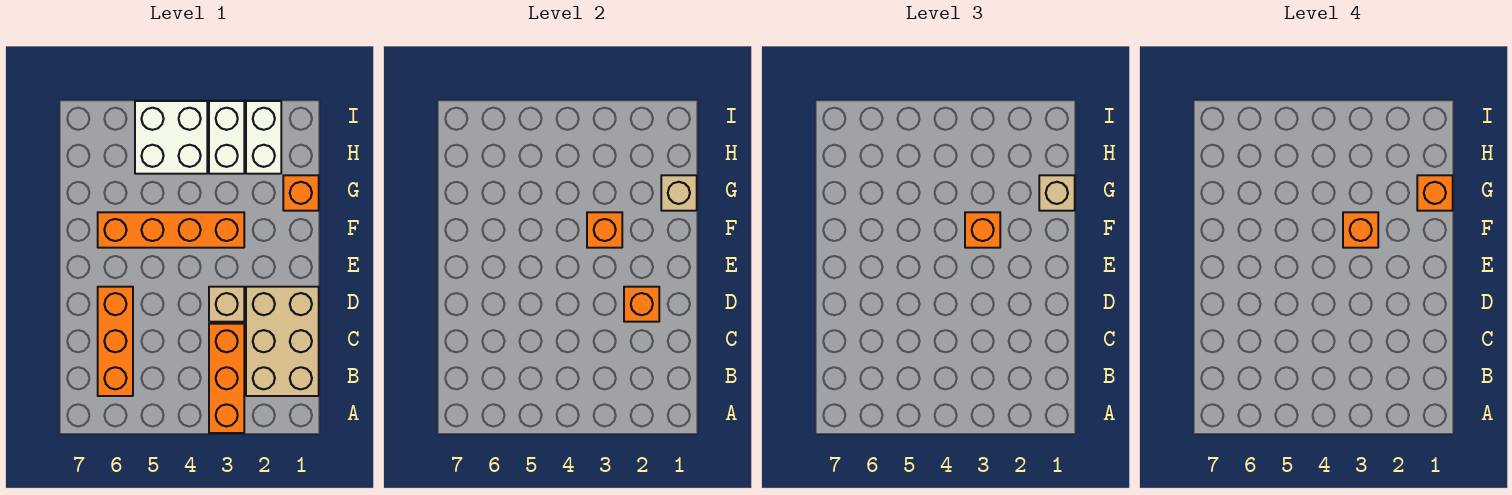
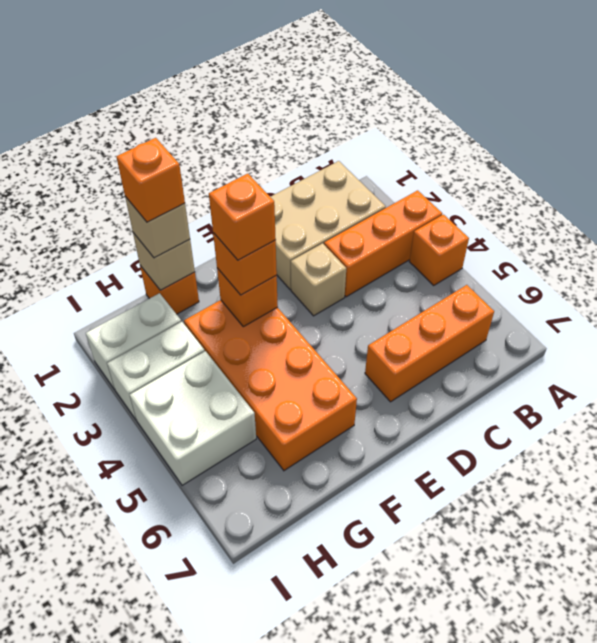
orange 1x1 brick [624,287,659,322] -> orange 1x1 brick moved to [409,215,469,285]
orange 1x4 brick [98,212,244,248] -> orange 2x4 brick [184,300,357,471]

